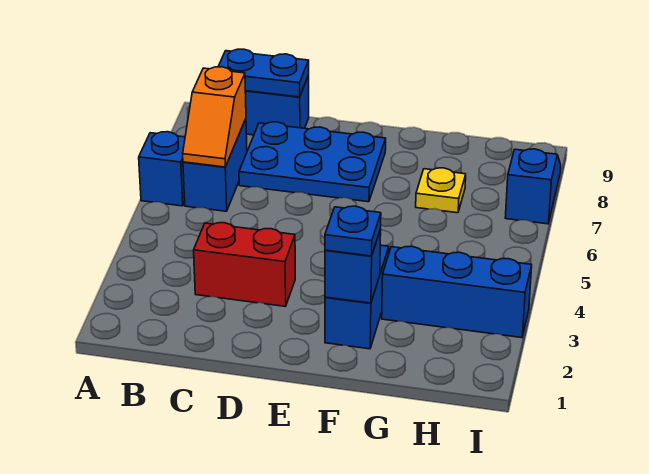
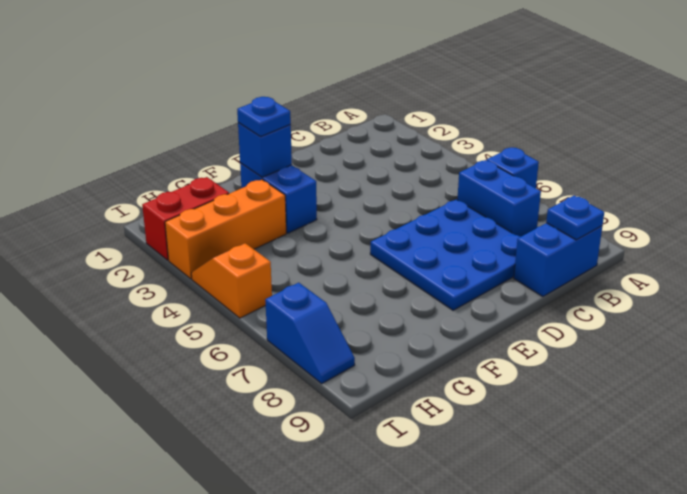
orange 1x2 slope [183,67,246,167] -> orange 1x2 slope moved to [191,243,272,318]
blue 1x2 plate [218,49,309,97] -> blue 1x1 plate [546,195,604,240]
red 1x2 brick [194,223,295,306] -> red 1x2 brick moved to [142,177,229,260]
blue 2x3 plate [239,122,386,202] -> blue 3x3 plate [370,200,521,310]
blue 1x3 brick [382,246,532,338] -> orange 1x3 brick [165,180,286,279]
yellow 1x1 plate [416,168,466,213] -> none

